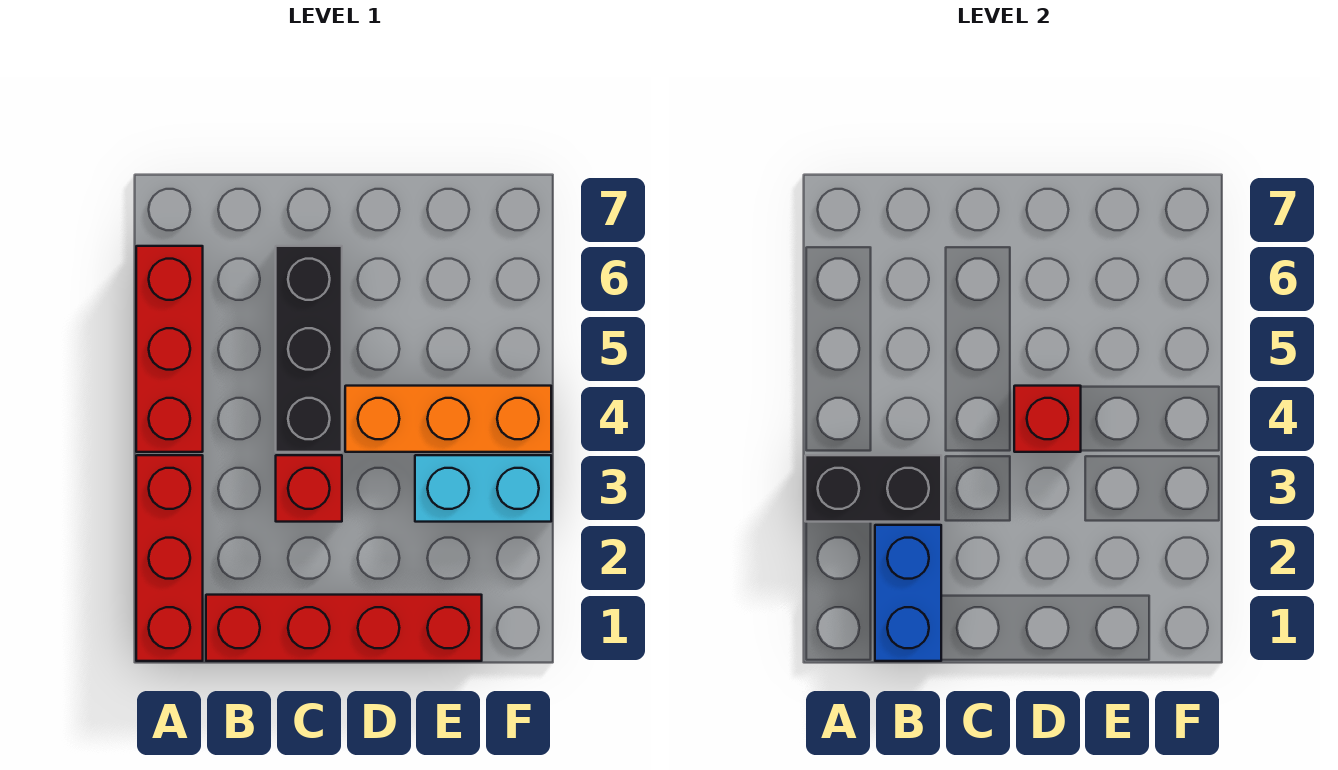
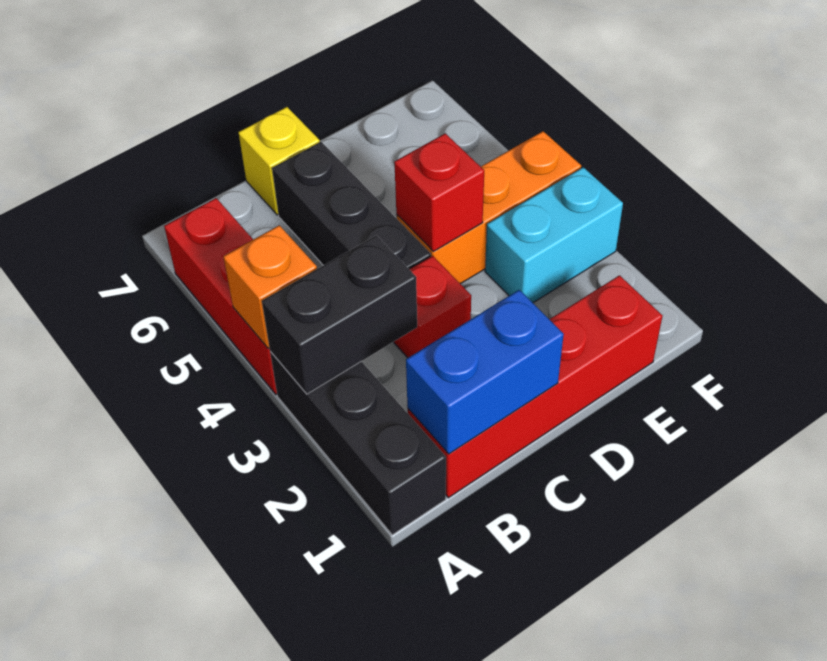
red 1x3 brick [136,455,203,661] -> black 1x3 brick [270,352,446,535]
none -> orange 1x1 brick [223,225,317,348]
blue 1x2 brick [875,525,941,661] -> blue 1x2 brick turned to [406,290,564,454]
none -> yellow 1x1 brick [238,107,320,215]

